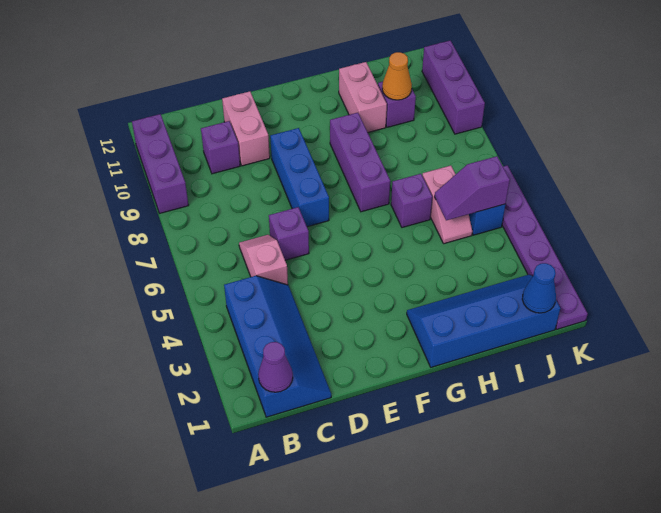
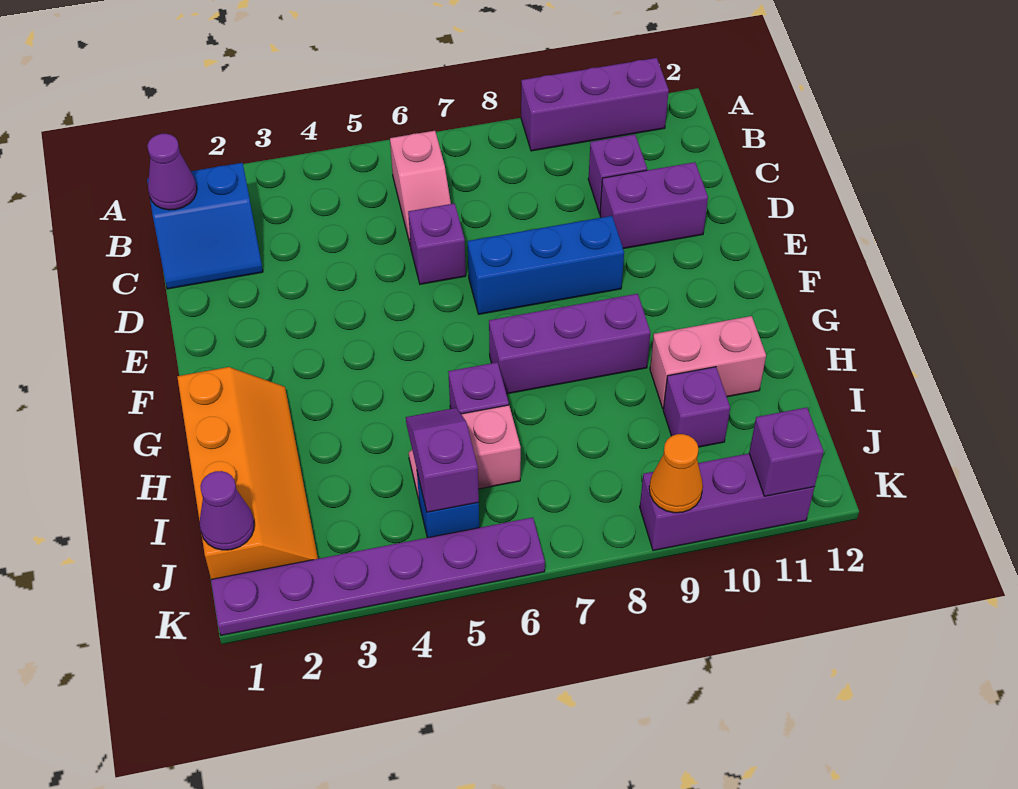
blue 2x4 slope [224,276,331,417] -> blue 2x2 slope [147,163,263,289]
pink 1x2 slope [239,235,288,285] -> pink 1x2 slope turned to [390,131,451,246]
pink 1x2 brick [222,91,270,166] -> purple 1x2 brick [600,162,708,249]
blue 2x4 slope [407,275,561,367] -> orange 2x4 slope [177,367,318,579]
orange 1x1 cone [382,52,412,100] -> orange 1x1 cone moved to [649,434,703,513]
blue 1x1 cone [522,263,556,313] -> purple 1x1 cone [200,471,254,550]
none -> purple 1x1 brick [749,407,824,496]

